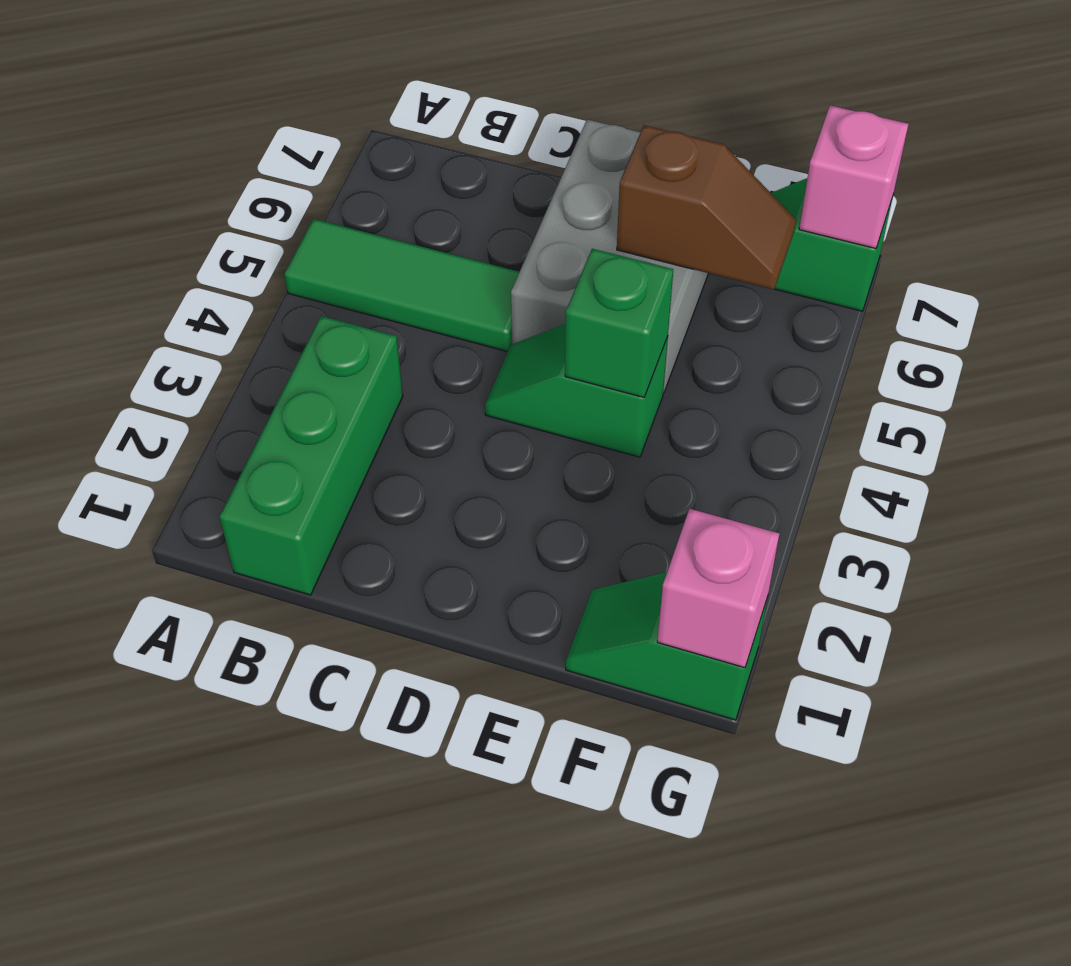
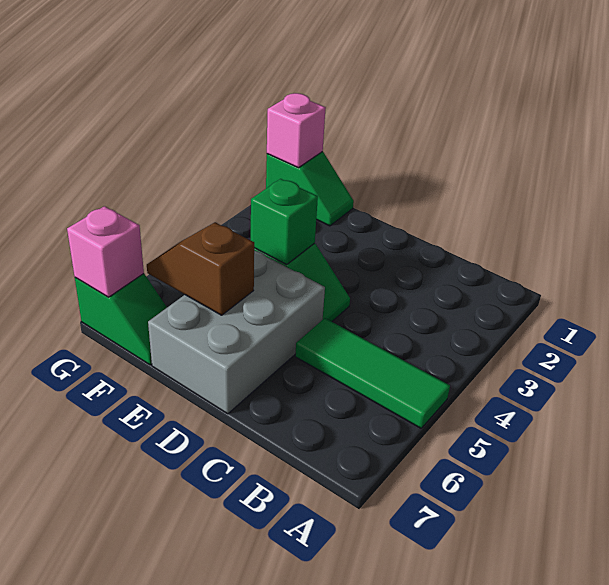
green 1x3 brick [219,316,403,595] -> none

